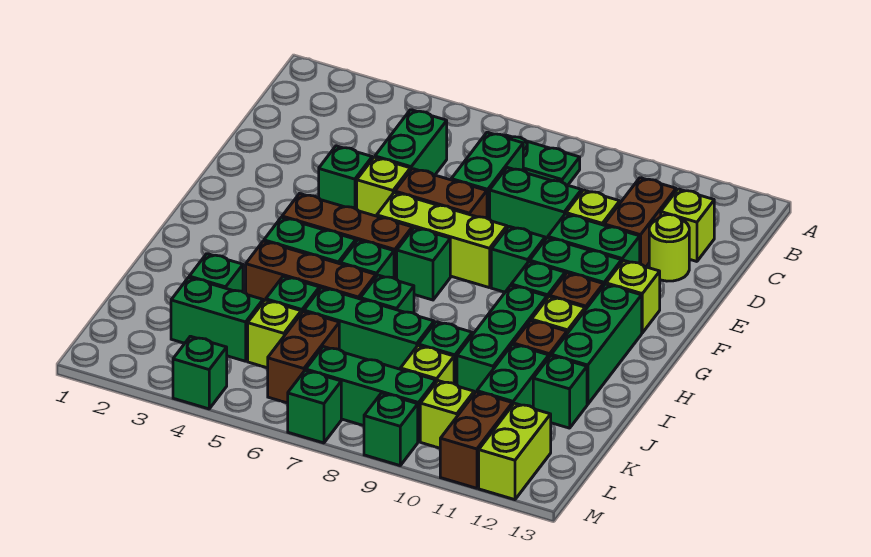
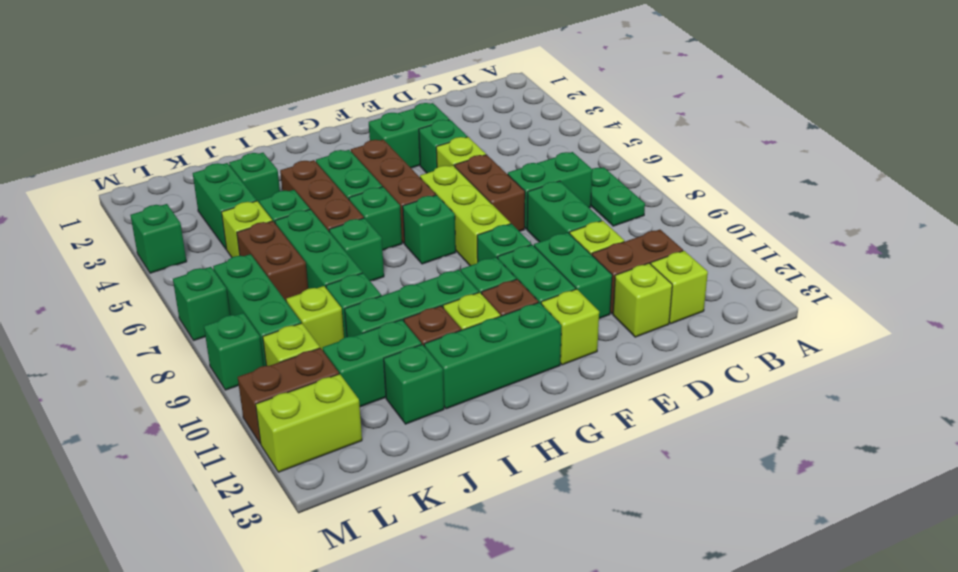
green 1x2 brick [375,110,447,175] -> green 1x2 brick moved to [369,103,449,168]
lime 1x1 round brick [649,215,689,281] -> lime 1x1 brick [613,263,672,337]
brown 1x2 brick [268,311,339,403] -> brown 1x2 brick turned to [237,221,308,302]

